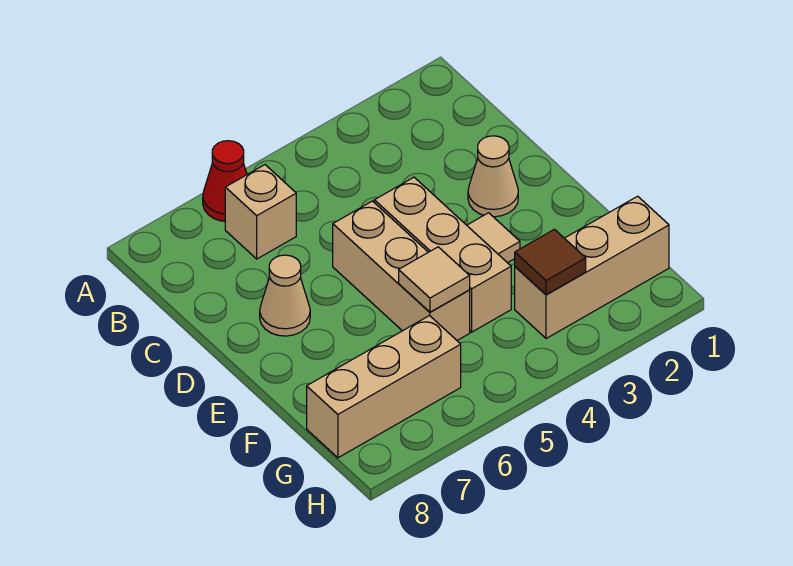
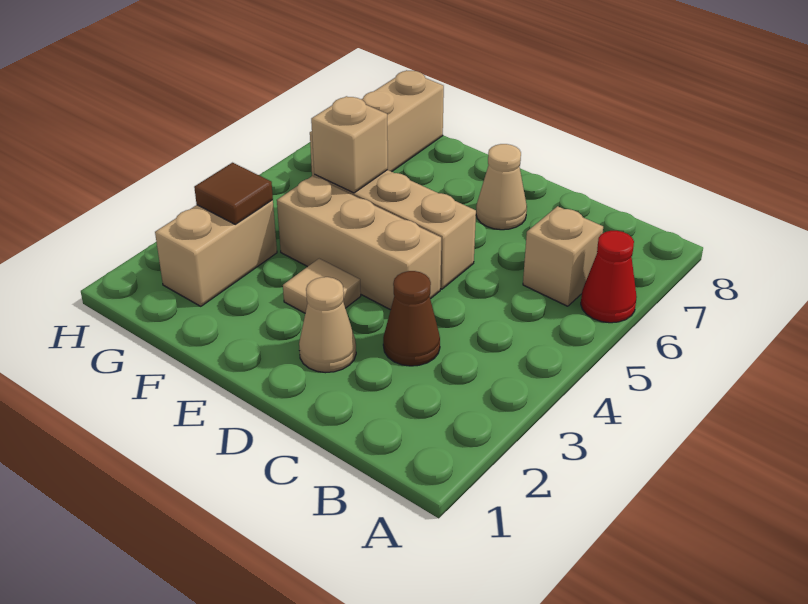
none -> brown 1x1 cone [383,271,440,366]
tan 1x1 tile [399,247,470,312] -> tan 1x1 brick [311,96,388,193]
tan 1x3 brick [515,196,669,339] -> tan 1x2 brick [155,200,277,306]

